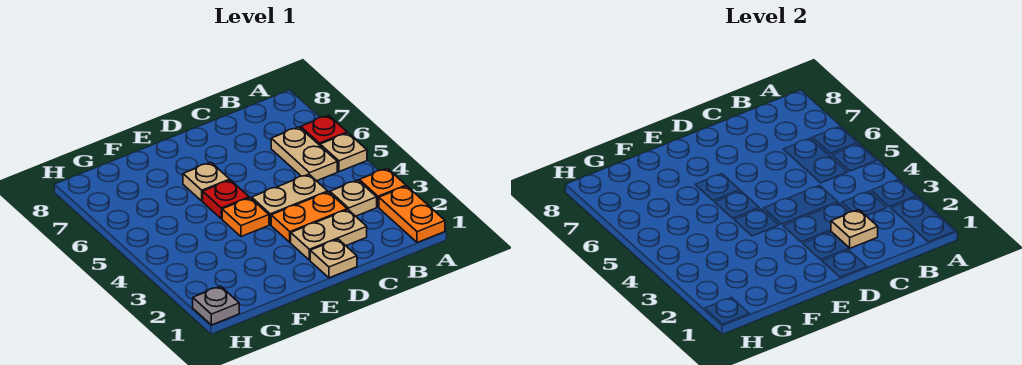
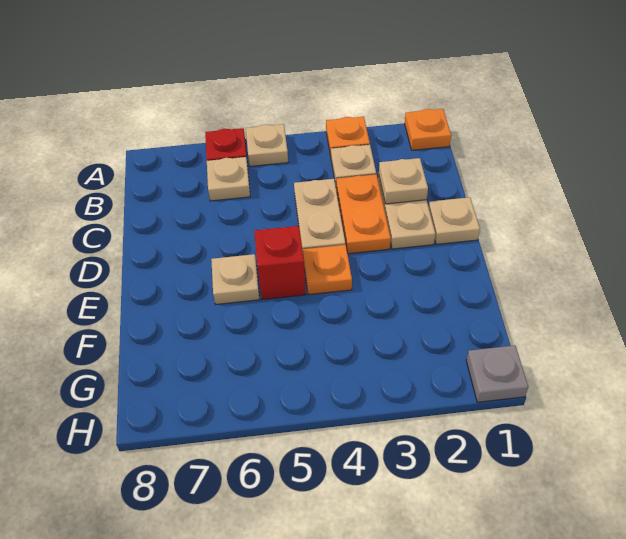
orange 1x2 plate [379,186,445,243] -> orange 1x1 plate [405,109,451,150]
tan 1x2 plate [271,127,337,181] -> tan 1x1 plate [207,157,250,201]
red 1x1 plate [203,180,249,219] -> red 1x1 brick [254,226,306,300]

